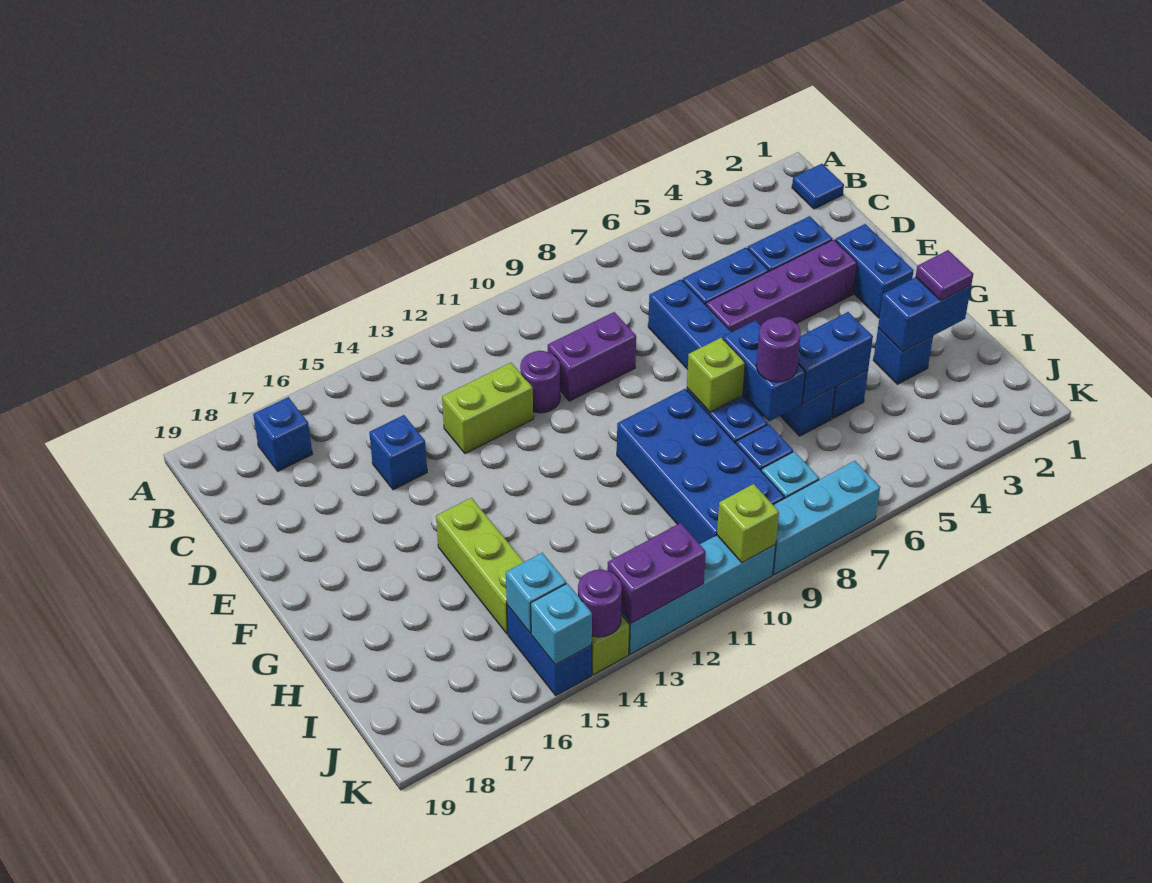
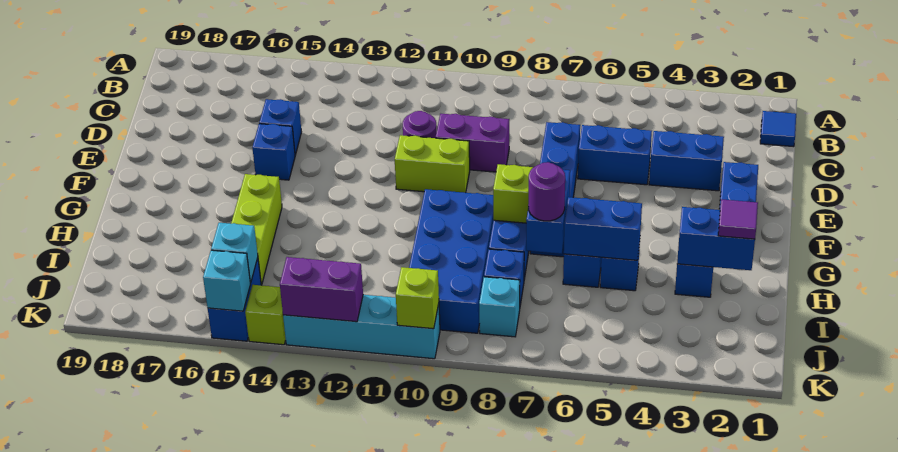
blue 1x1 brick [253,397,312,471] -> blue 1x1 brick moved to [252,124,295,180]
lime 1x2 brick [442,363,533,454] -> lime 1x2 brick moved to [395,135,470,193]
purple 1x4 brick [706,240,857,332] -> none
cyan 1x3 brick [773,461,880,575] -> none
purple 1x1 round brick [578,570,622,637] -> none

